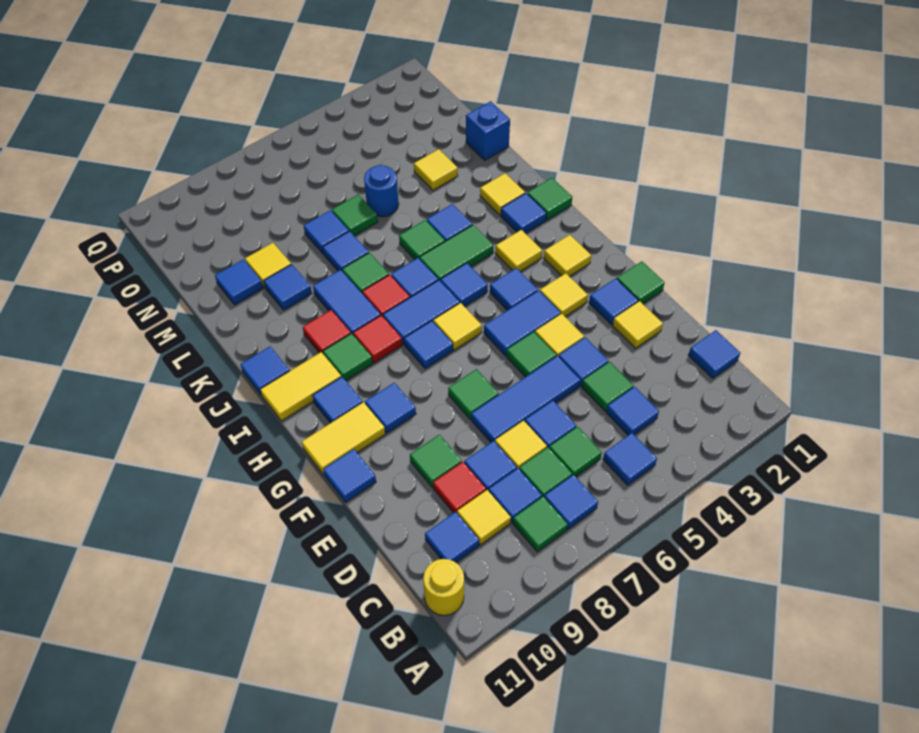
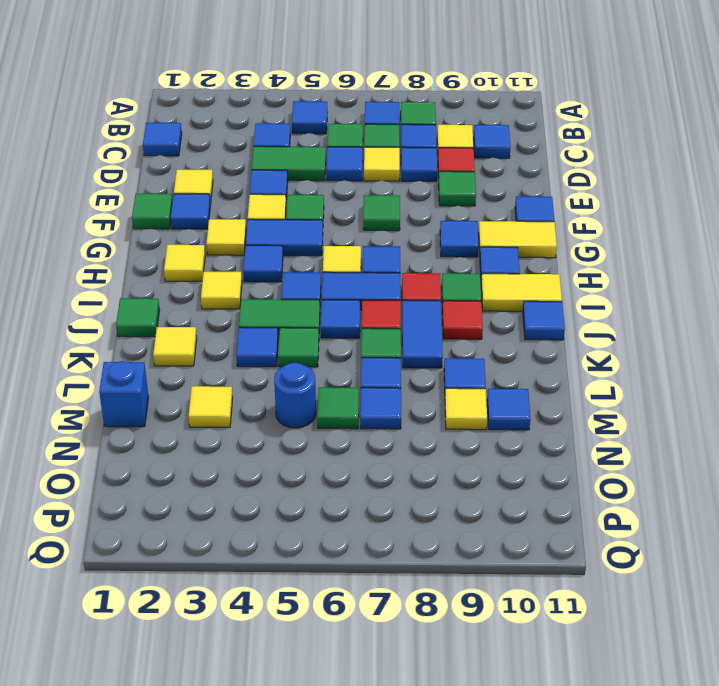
yellow 1x1 round brick [423,559,464,615] -> none
green 1x1 tile [582,362,633,411] -> green 1x2 tile [252,146,326,181]
blue 1x3 tile [471,356,580,442] -> none
blue 1x1 tile [501,193,547,233] -> none

